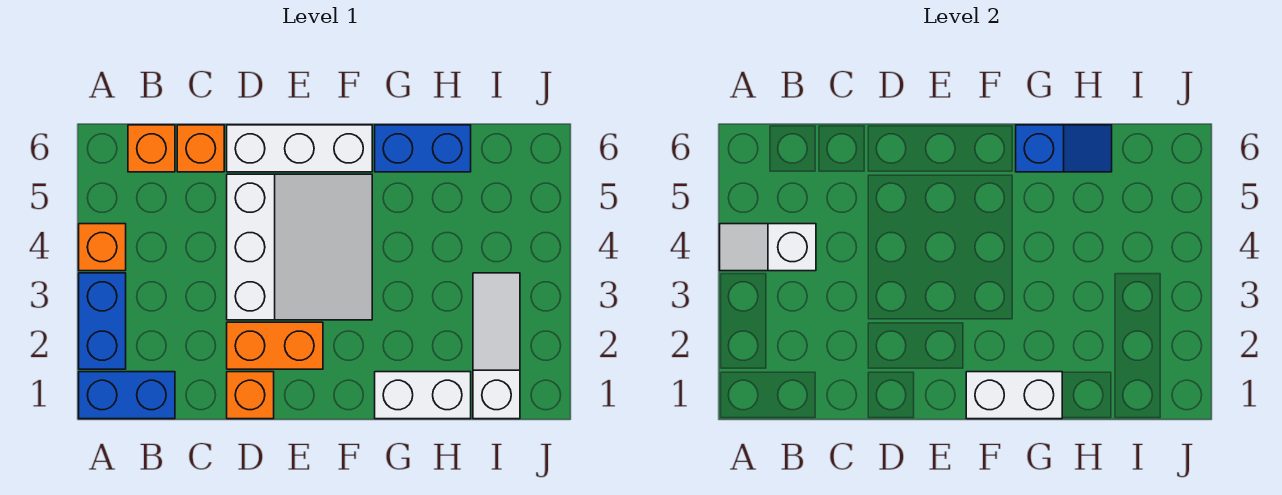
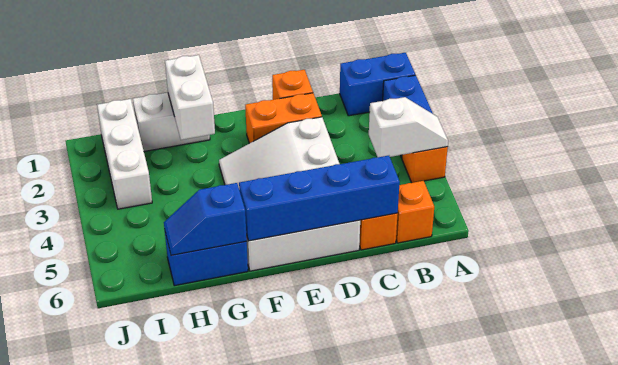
none -> blue 1x4 brick [239,156,400,241]
white 1x2 brick [966,372,1062,419] -> white 1x2 brick turned to [165,55,215,140]
white 1x3 slope [473,273,520,419] -> white 1x3 brick [97,99,152,209]

